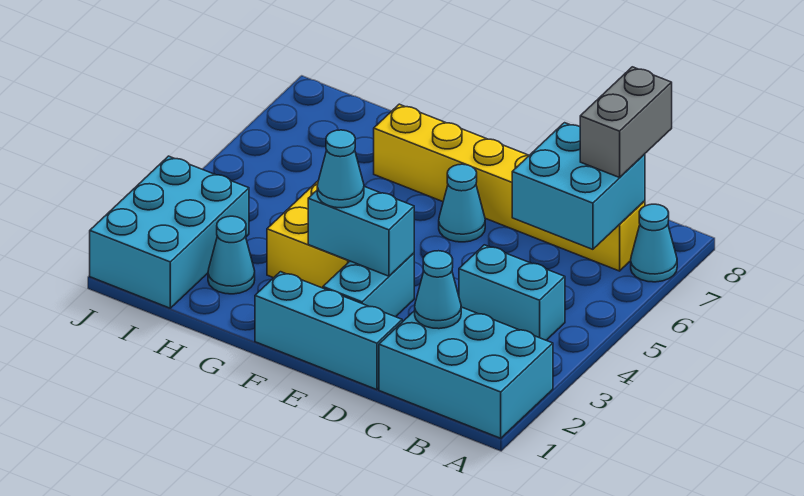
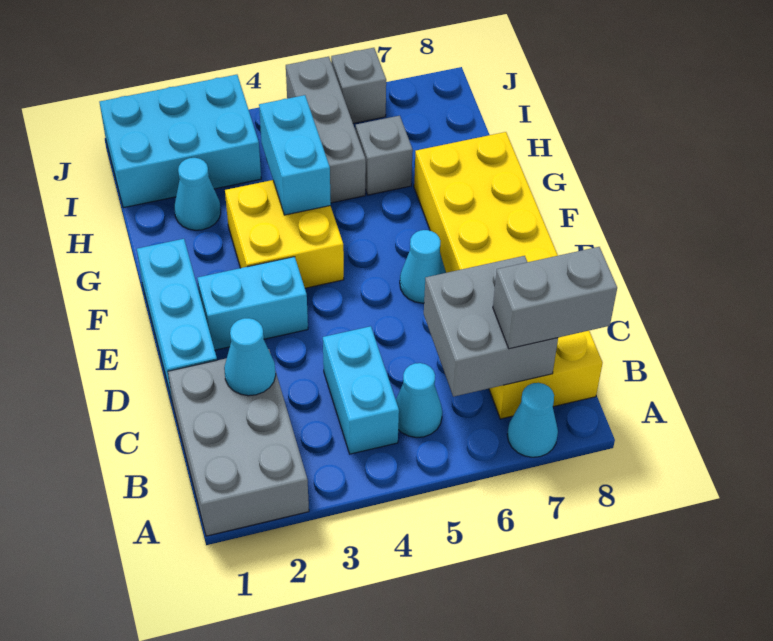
cyan 2x3 brick [379,307,553,438] -> grey 2x3 brick [168,349,309,536]
cyan 2x2 brick [512,123,645,249] -> grey 2x2 brick [424,256,558,397]
yellow 1x6 brick [374,104,645,271] -> yellow 2x6 brick [414,132,602,419]
cyan 1x2 brick [308,186,414,276] -> cyan 1x2 brick moved to [259,95,331,215]
cyan 1x1 cone [317,130,364,208] -> cyan 1x1 cone moved to [396,363,442,438]
none -> grey 1x3 brick [286,57,366,203]
none -> grey 1x1 brick [356,116,413,195]
none -> grey 1x1 brick [331,48,386,123]

